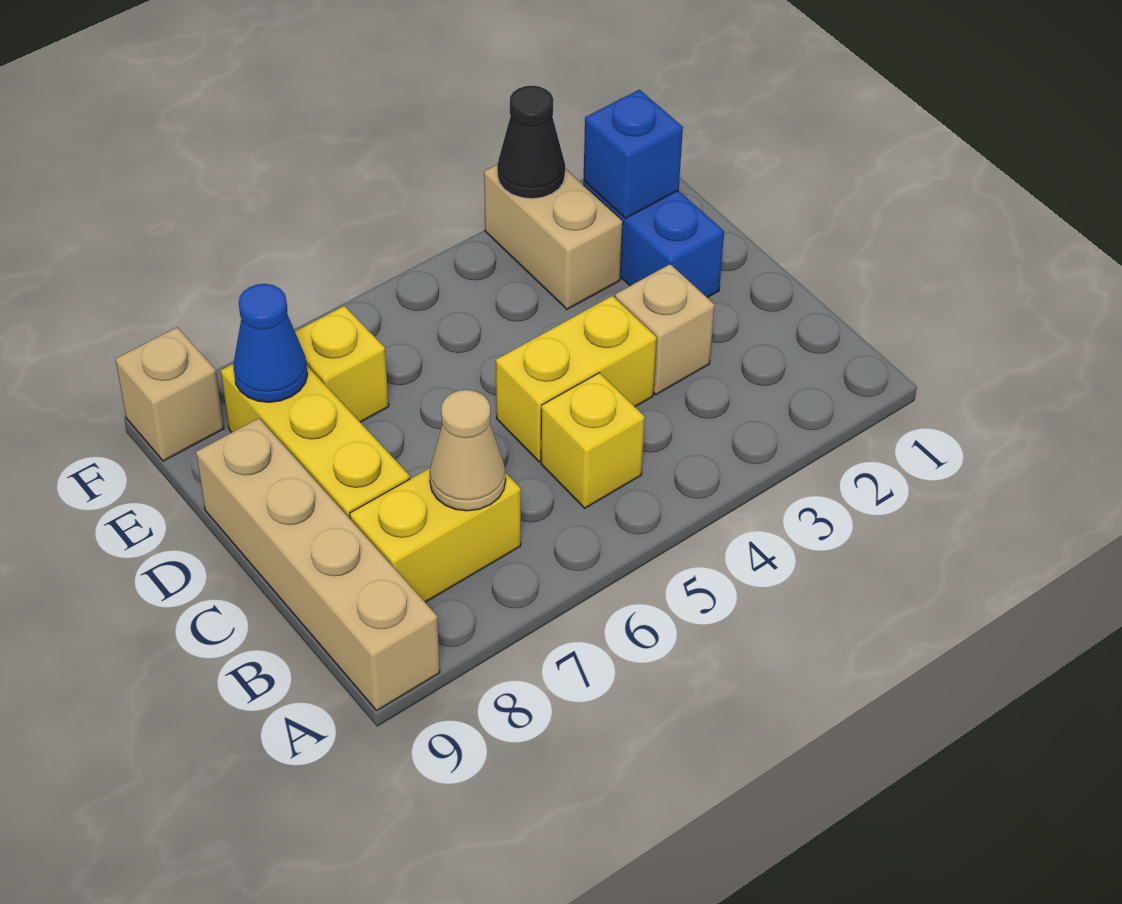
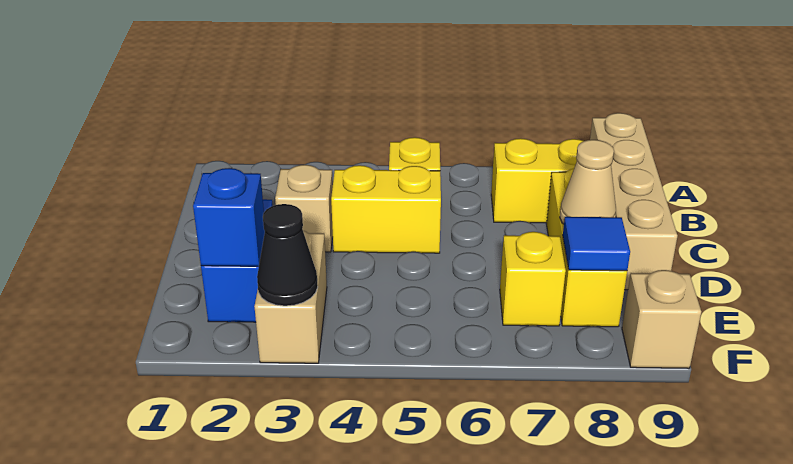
tan 1x1 cone [430,390,506,511] -> tan 1x1 cone moved to [560,140,616,224]
blue 1x1 cone [233,284,308,402] -> blue 1x1 tile [563,217,630,271]

